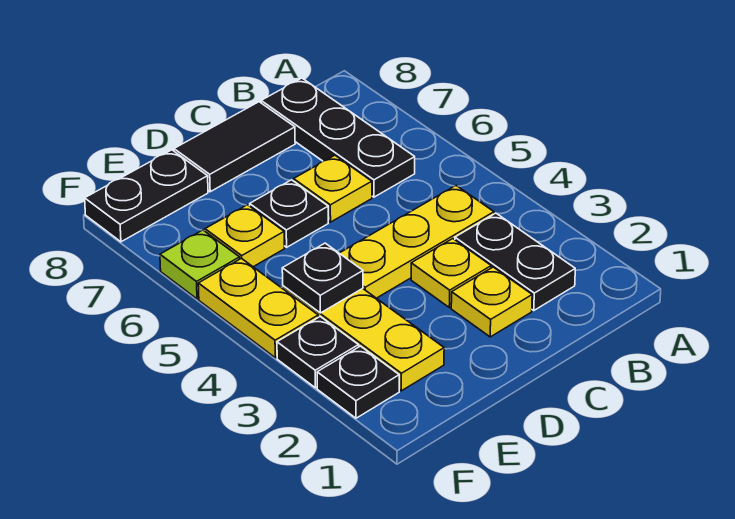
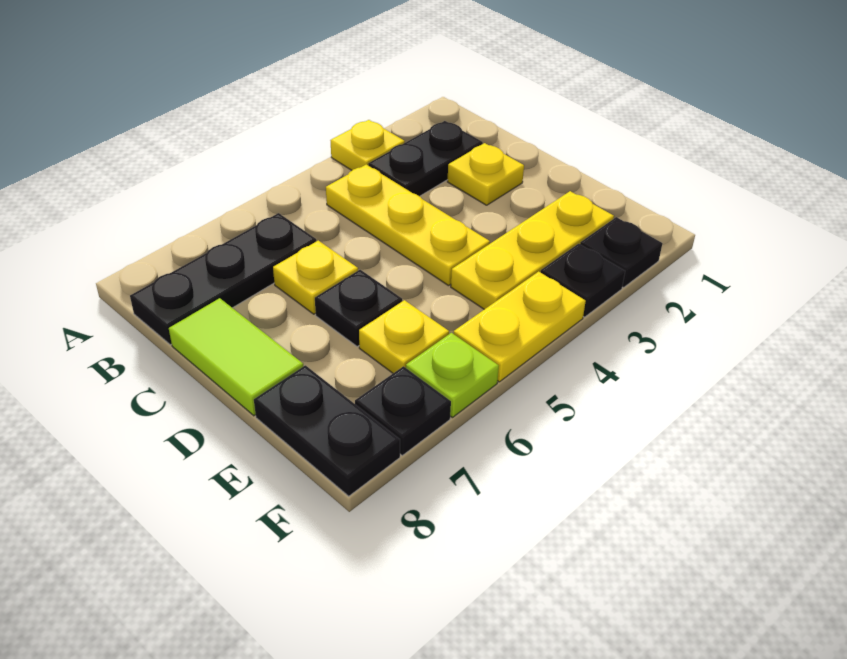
yellow 1x1 plate [411,239,491,308] -> yellow 1x1 plate moved to [330,120,405,170]
black 1x2 tile [174,102,295,192] -> lime 1x2 tile [169,298,303,416]
black 1x1 plate [282,243,363,313] -> black 1x1 plate moved to [355,366,451,456]

